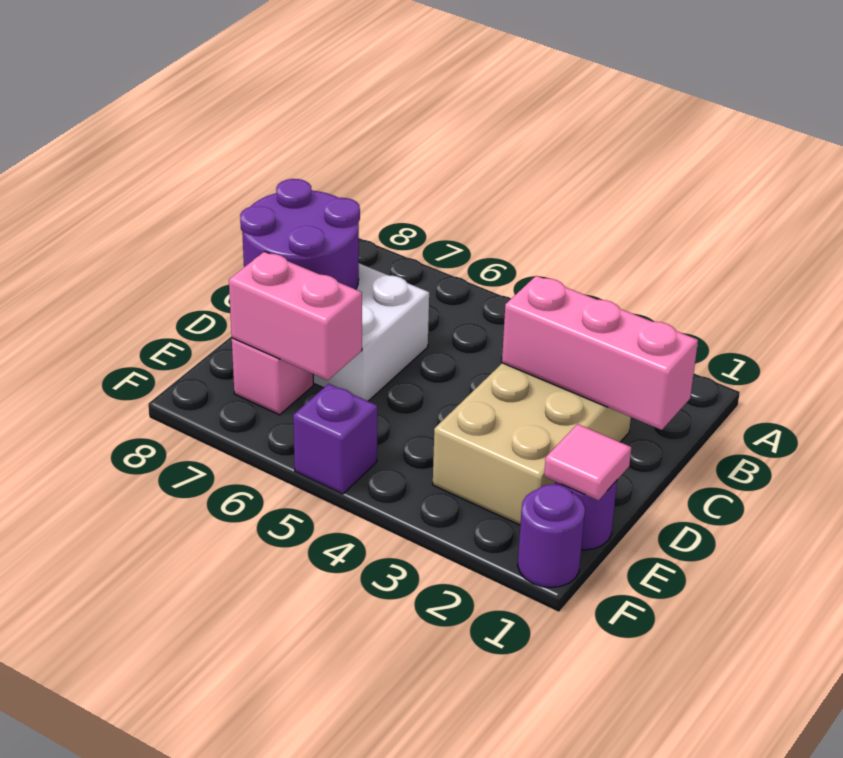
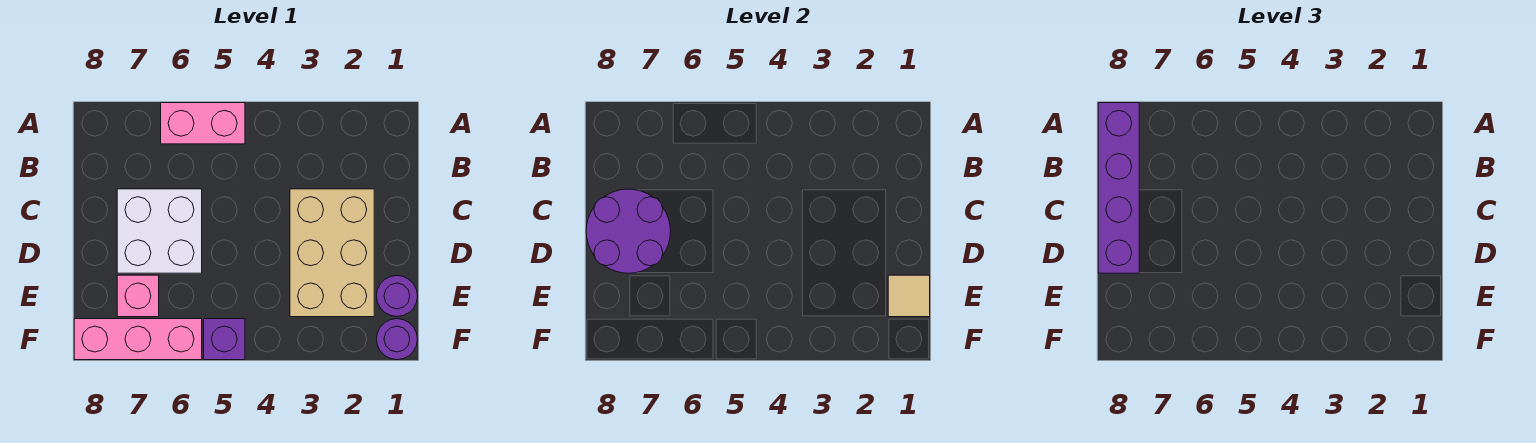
none -> purple 1x4 brick [1098,103,1139,273]
pink 1x3 brick [502,276,698,430] -> pink 1x3 brick moved to [74,319,202,360]
pink 1x1 tile [544,424,631,500] -> tan 1x1 tile [888,275,930,317]
pink 1x2 brick [229,252,362,380] -> pink 1x2 brick moved to [161,103,245,144]

